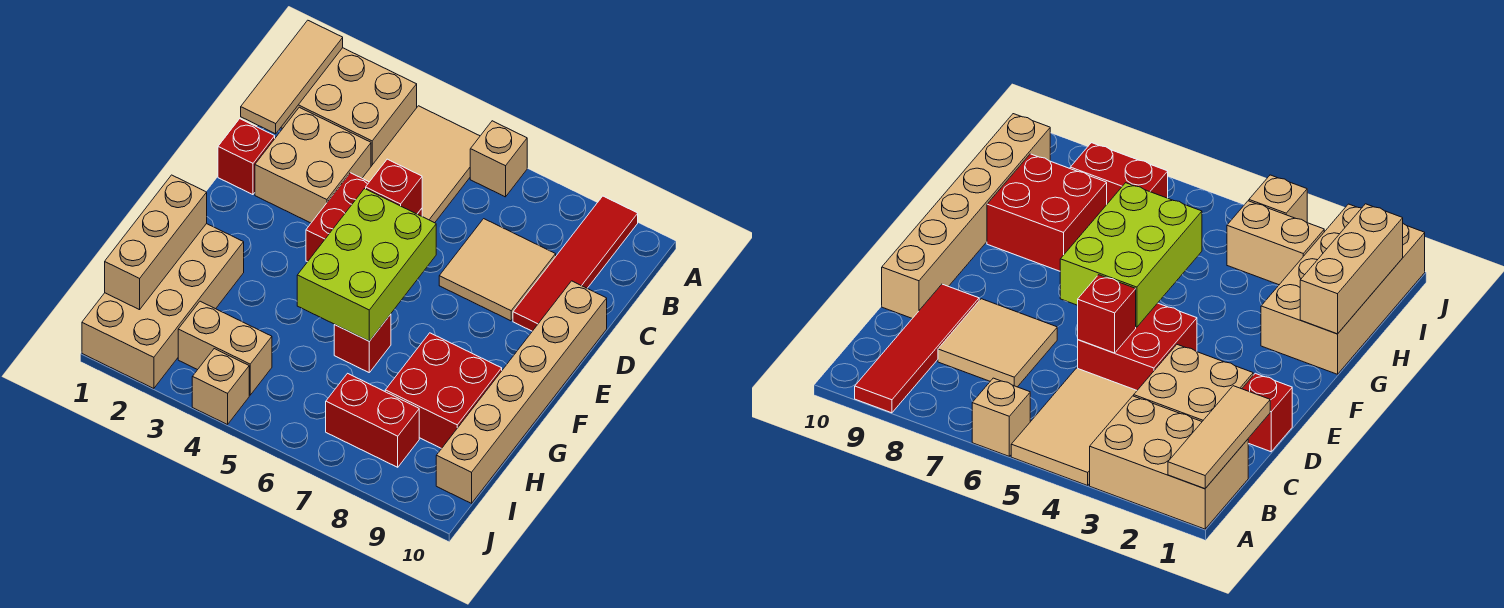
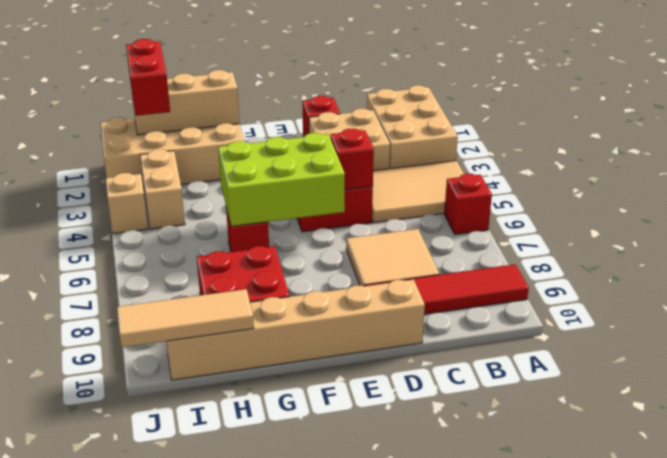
tan 1x3 tile [241,20,343,134] -> tan 1x3 tile moved to [117,289,254,347]
tan 1x1 brick [470,121,527,197] -> red 1x1 brick [444,174,492,235]
red 1x2 brick [326,373,419,467] -> red 1x2 brick moved to [126,39,170,116]

